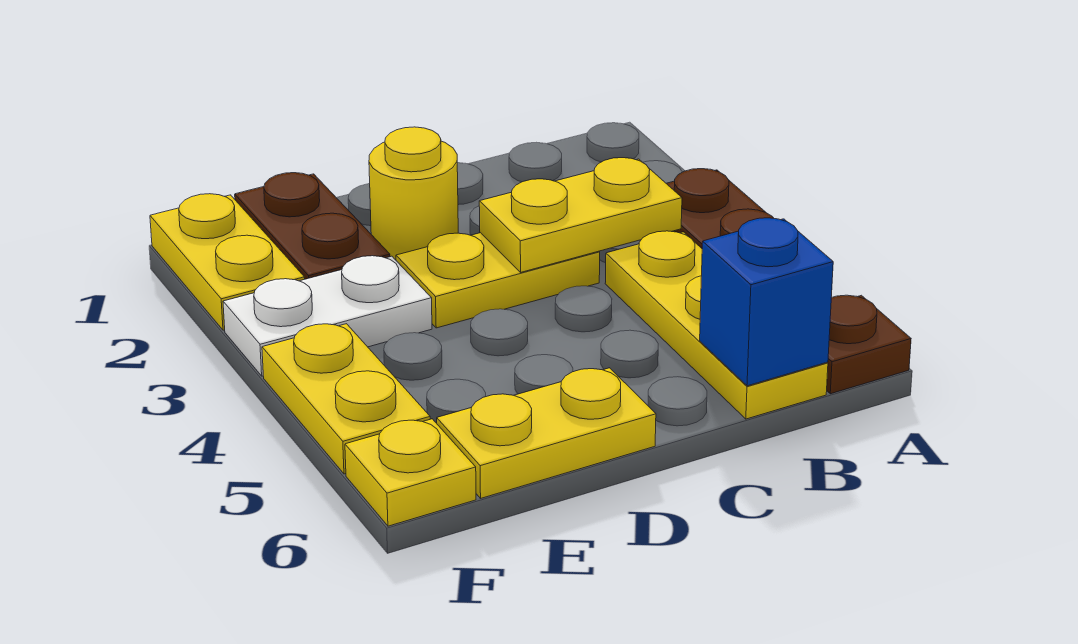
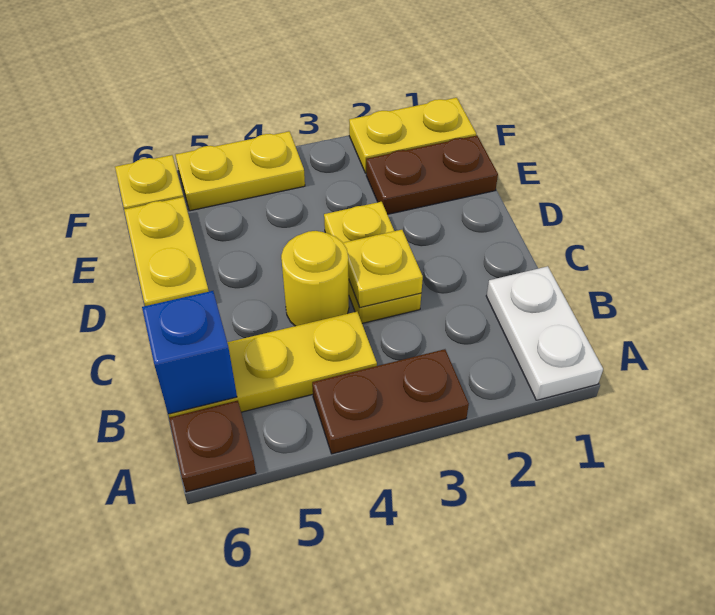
yellow 1x2 plate [479,158,682,272] -> yellow 1x1 plate [343,230,423,307]
yellow 1x1 round brick [369,127,458,260] -> yellow 1x1 round brick moved to [281,231,349,326]
white 1x2 plate [223,256,432,376] -> white 1x2 plate moved to [486,266,603,400]

